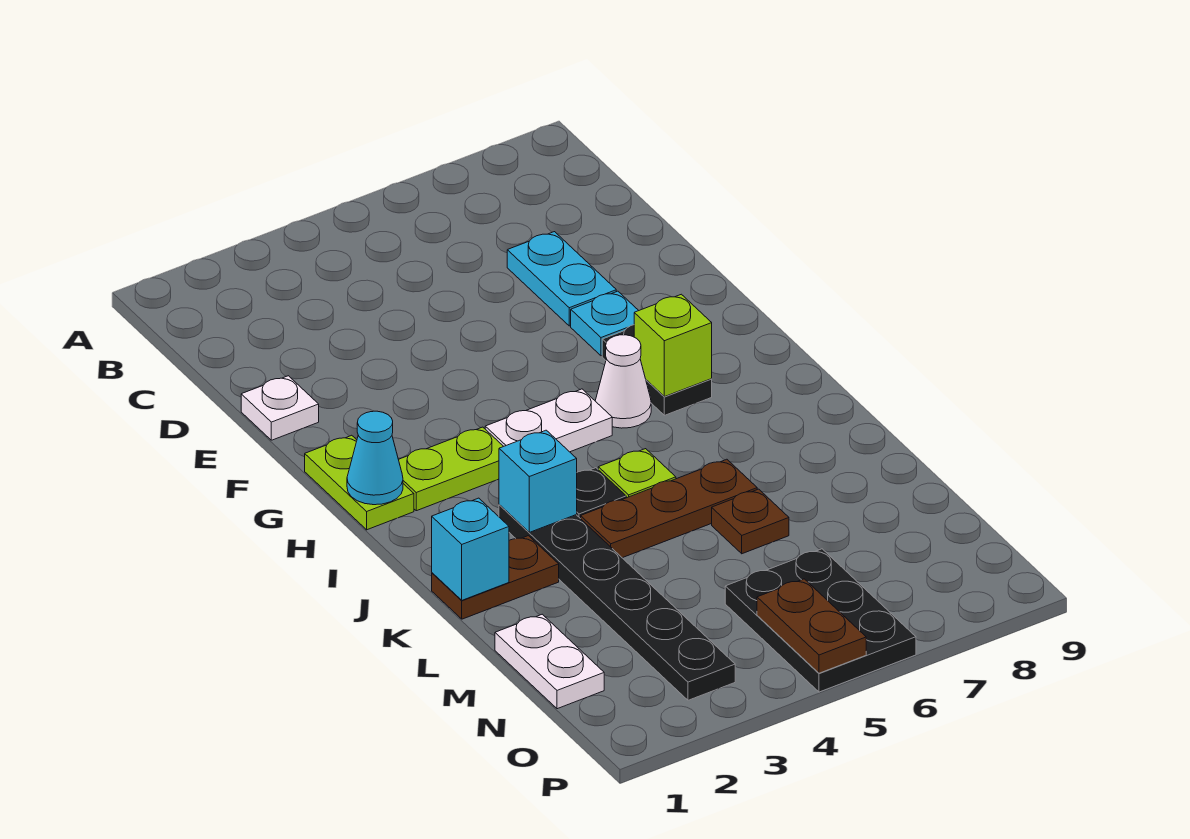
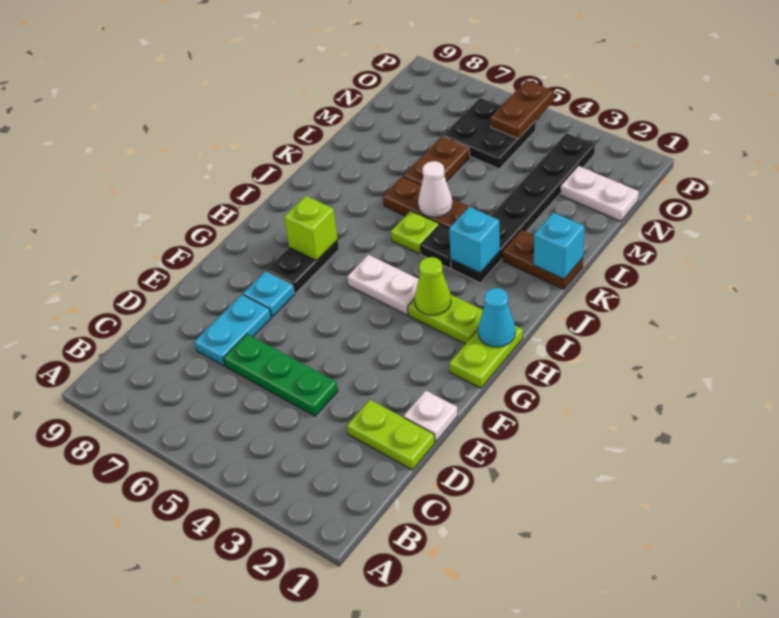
none -> lime 1x2 plate [347,400,435,470]
none -> green 1x3 plate [224,334,338,416]
none -> lime 1x1 cone [415,257,451,315]
white 1x1 cone [595,335,651,428] -> white 1x1 cone moved to [418,161,453,217]
brown 1x1 plate [712,489,789,554] -> brown 1x2 plate [403,136,470,185]
white 1x2 plate [495,614,604,709] -> white 1x2 plate turned to [560,166,639,221]
black 2x3 plate [725,549,916,692] -> black 2x2 plate [443,98,536,169]

